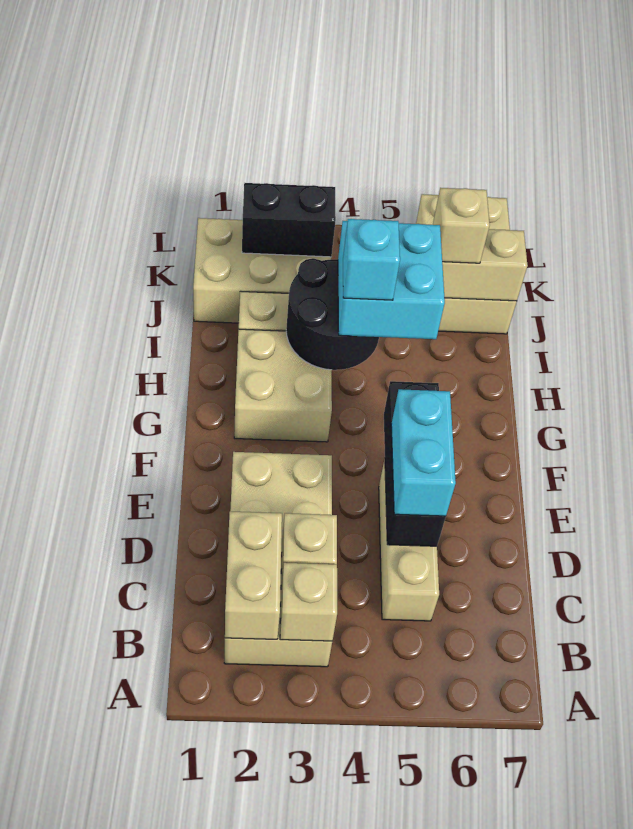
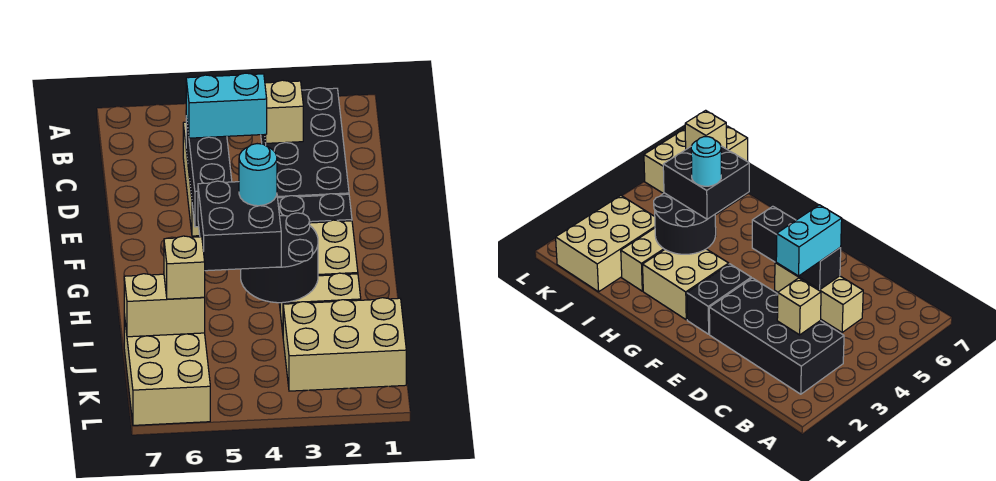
tan 2x4 brick [224,452,332,667] -> black 2x4 brick [261,88,349,198]
tan 1x2 brick [225,511,282,639] -> none
tan 1x1 brick [280,563,337,641] -> none
cyan 1x2 brick [391,389,456,516] -> cyan 1x2 brick turned to [186,73,267,138]
cyan 2x2 brick [338,221,445,339] -> black 2x2 brick [198,181,281,271]
cyan 1x1 brick [343,219,400,300] -> cyan 1x1 round brick [239,144,277,206]
black 1x2 brick [242,183,336,257] -> black 1x2 brick moved to [278,194,352,223]

